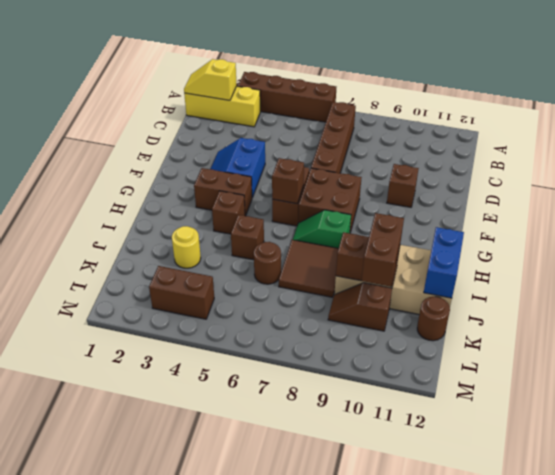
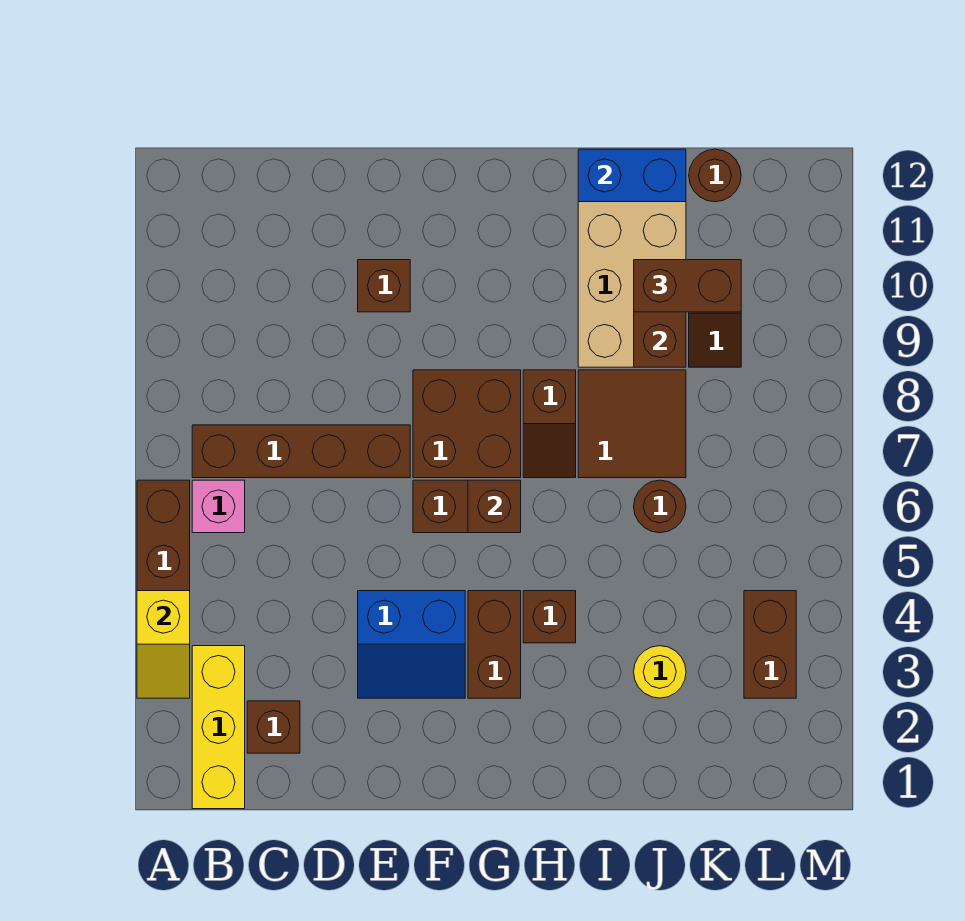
yellow 1x2 slope [184,59,237,100] -> yellow 1x2 slope moved to [137,591,190,698]
none -> pink 1x1 brick [192,480,245,533]
green 1x2 slope [293,210,351,248] -> brown 1x2 slope [523,370,576,478]
brown 1x1 brick [231,215,264,260] -> brown 1x1 brick moved to [247,701,300,753]

